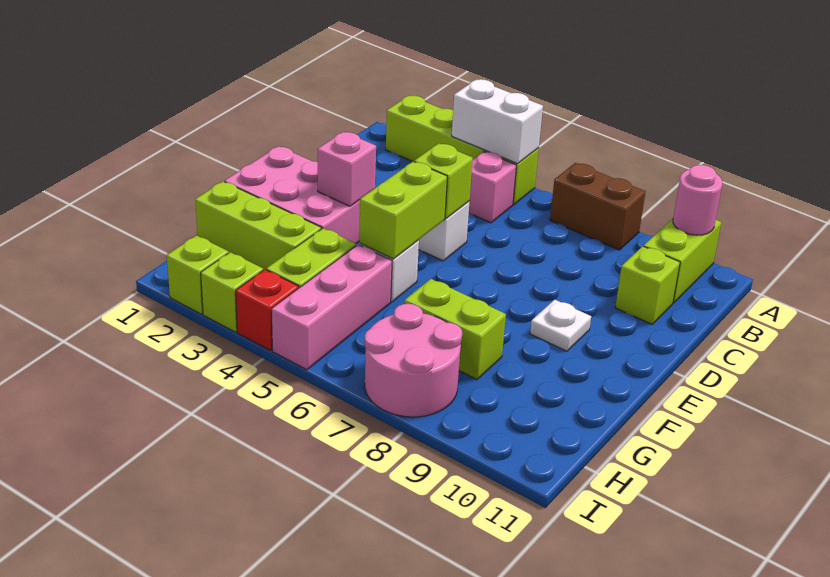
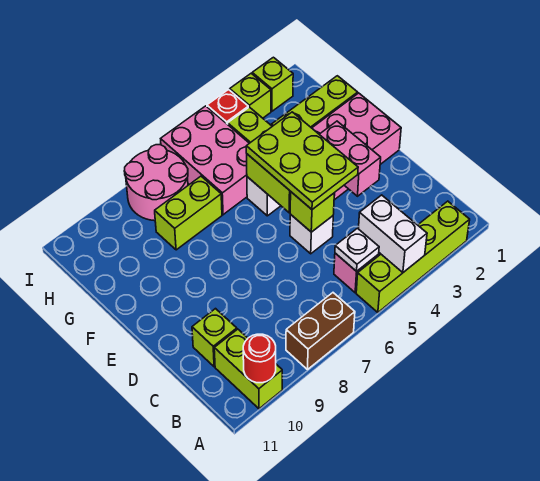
white 1x2 brick [452,79,543,164] -> white 1x2 brick turned to [358,195,427,273]
pink 1x1 round brick [673,165,722,235] -> red 1x1 round brick [243,334,276,383]
none -> lime 2x3 plate [246,112,358,209]
pink 1x1 brick [318,132,376,206] -> pink 1x2 brick [319,121,381,196]
white 1x1 plate [530,300,591,351] -> white 1x1 plate moved to [335,228,379,271]
pink 1x3 brick [272,245,392,370] -> pink 2x3 brick [161,106,249,215]

